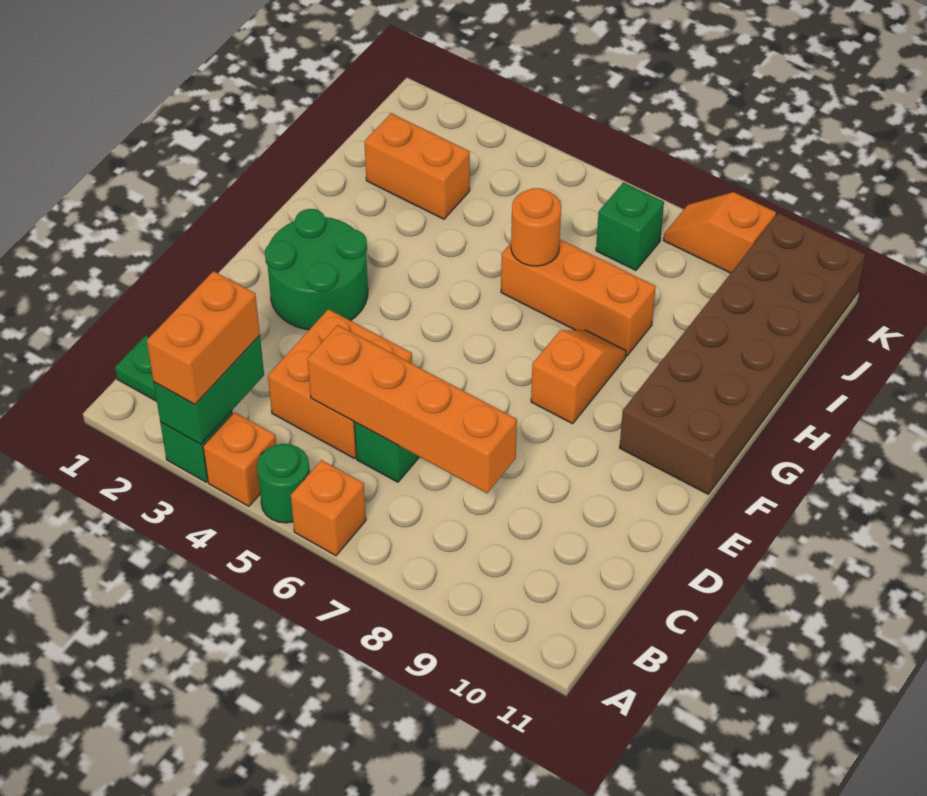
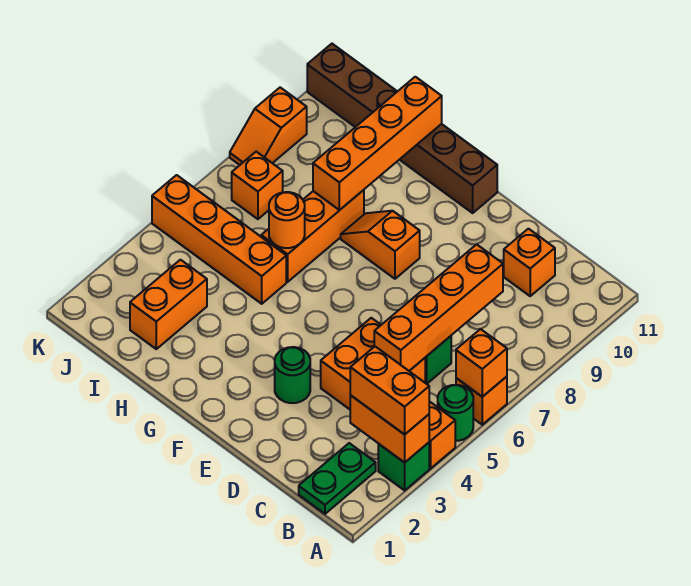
green 1x2 brick [154,335,264,444] -> orange 1x2 brick [350,395,429,463]
none -> orange 1x1 brick [456,329,507,397]
none -> orange 1x1 brick [504,229,555,296]
green 2x2 round brick [265,209,368,330] -> green 1x1 round brick [275,347,310,403]
brown 2x6 brick [620,213,865,494] -> brown 1x6 brick [307,44,497,213]
none -> orange 1x4 brick [152,175,286,304]
none -> orange 1x4 brick [313,77,442,210]
green 1x1 brick [596,183,664,270] -> orange 1x1 brick [232,152,283,219]

